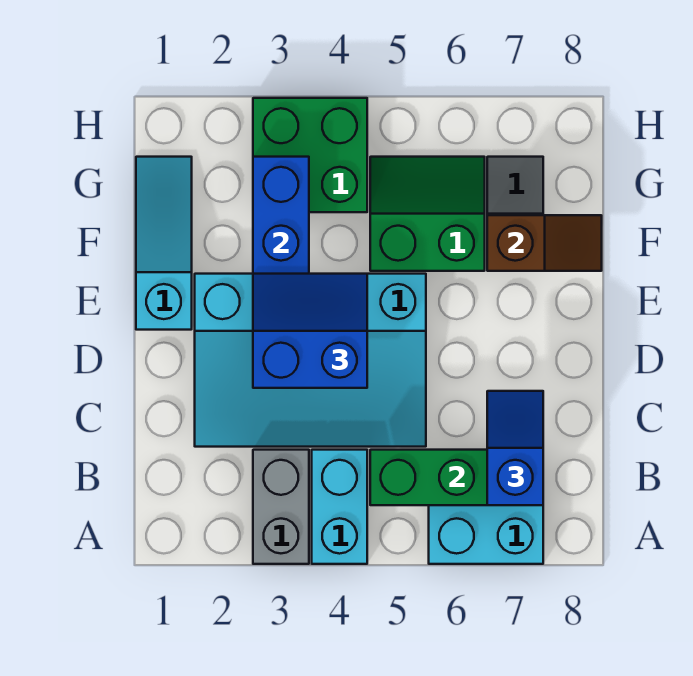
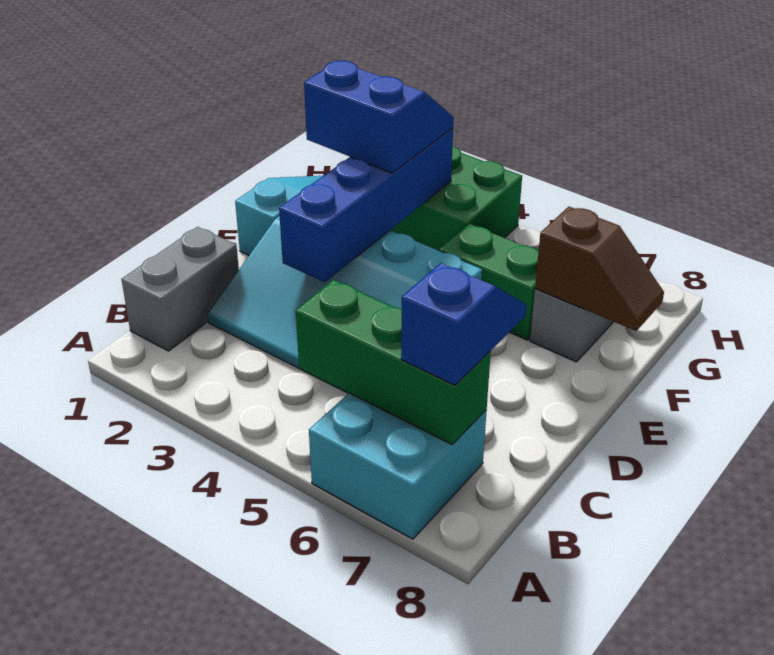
grey 1x2 brick [253,450,309,564] -> grey 1x2 brick moved to [121,227,239,351]
cyan 1x2 brick [312,450,367,564] -> none
blue 2x2 slope [253,274,367,388] -> blue 2x2 slope moved to [304,61,454,173]

